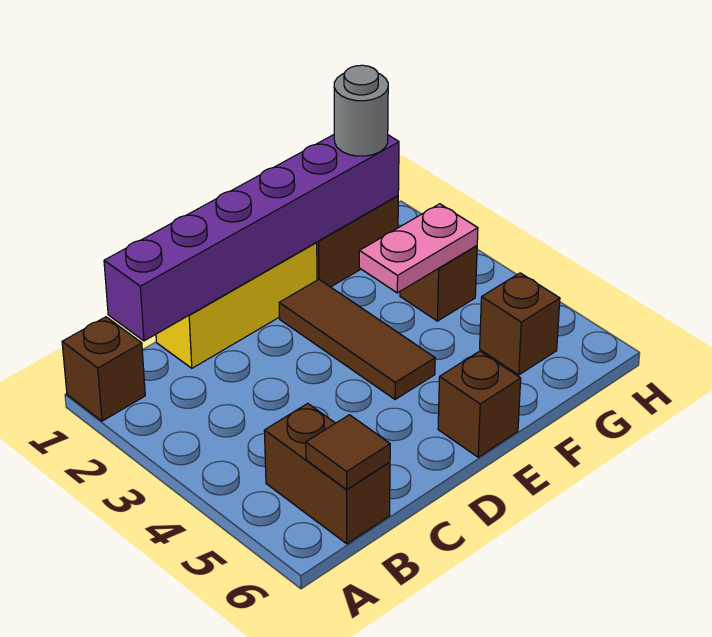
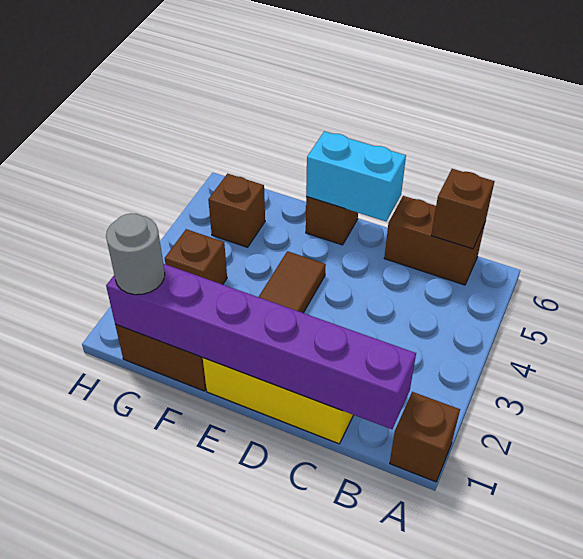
brown 1x2 brick [264,403,390,544] -> brown 1x2 brick turned to [384,196,485,285]
brown 1x1 tile [306,415,390,489] -> brown 1x1 brick [431,169,494,249]
none -> cyan 1x2 brick [306,131,406,221]
pink 1x2 plate [359,204,478,293] -> none

